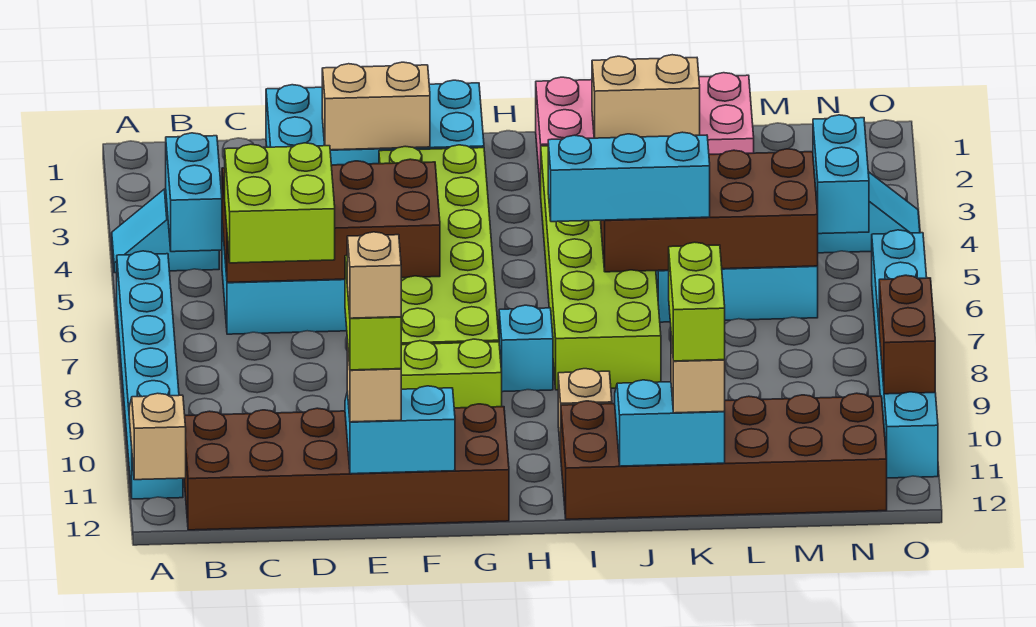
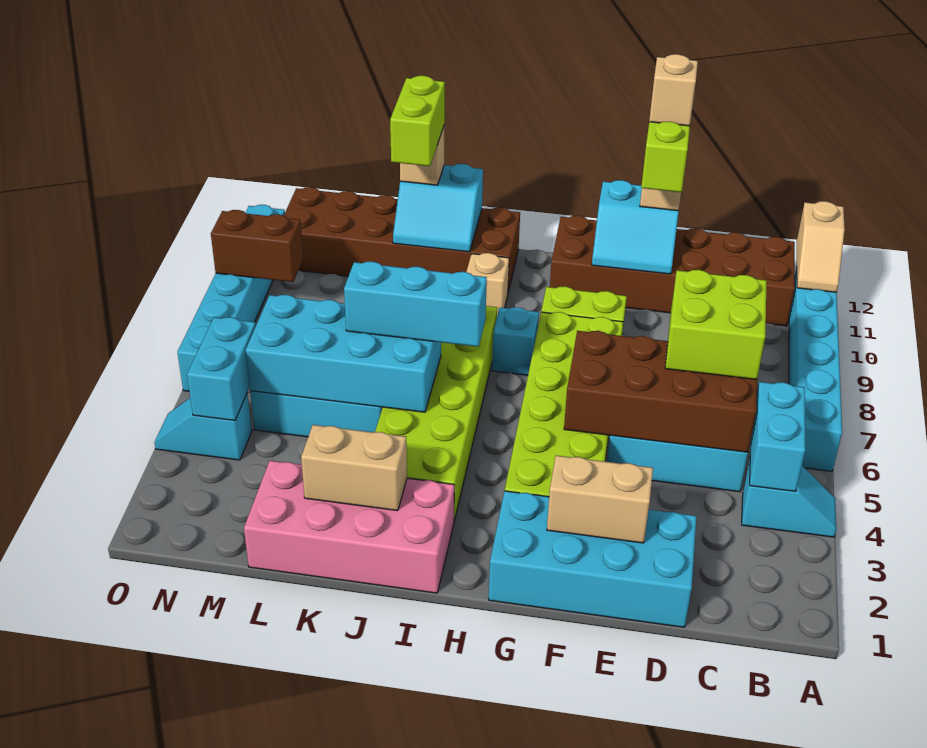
brown 2x4 brick [601,149,818,272] -> cyan 2x4 brick [246,295,441,412]
brown 1x2 brick [879,275,935,394] -> brown 1x2 brick turned to [211,210,303,282]

